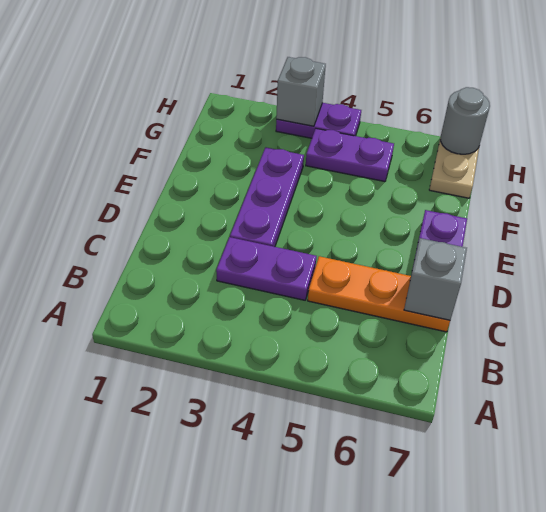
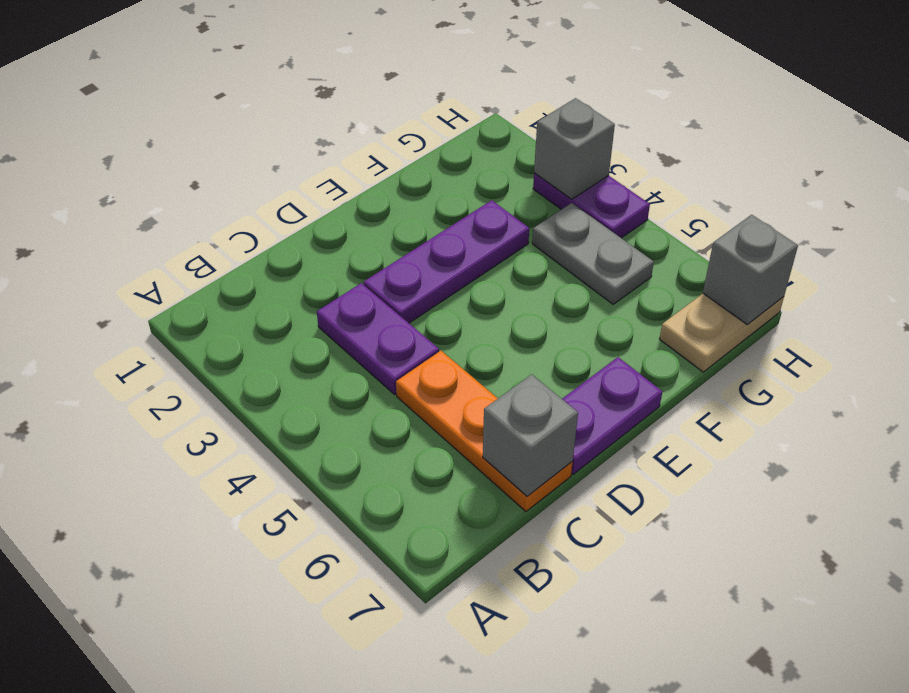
purple 1x2 plate [306,129,394,182] -> grey 1x2 plate [532,203,654,304]
grey 1x1 round brick [440,87,490,154] -> grey 1x1 brick [703,215,798,325]

